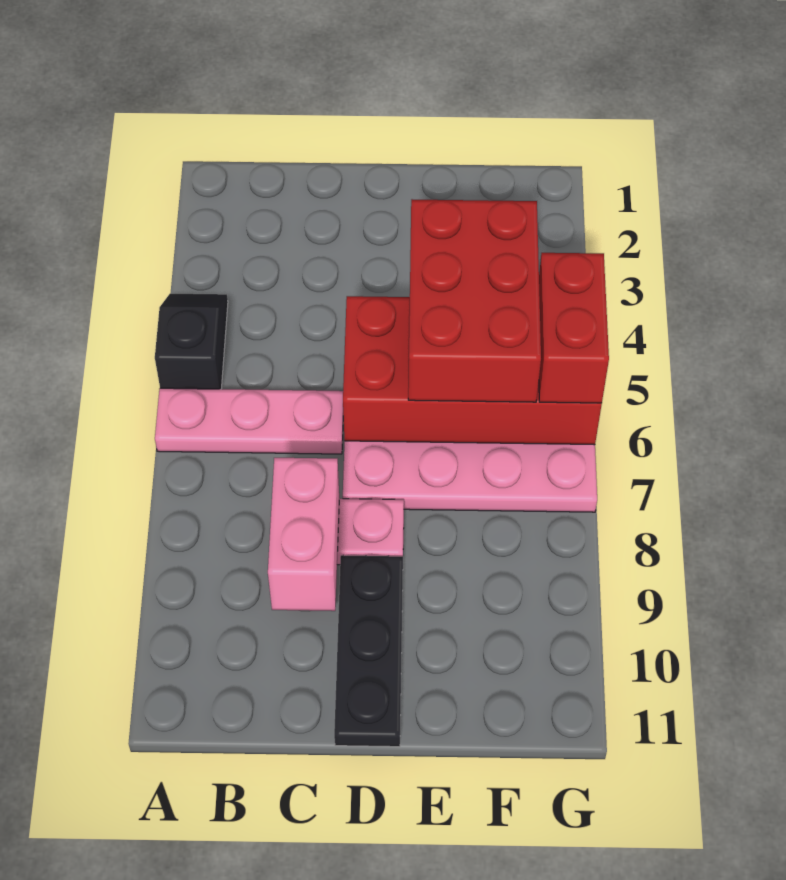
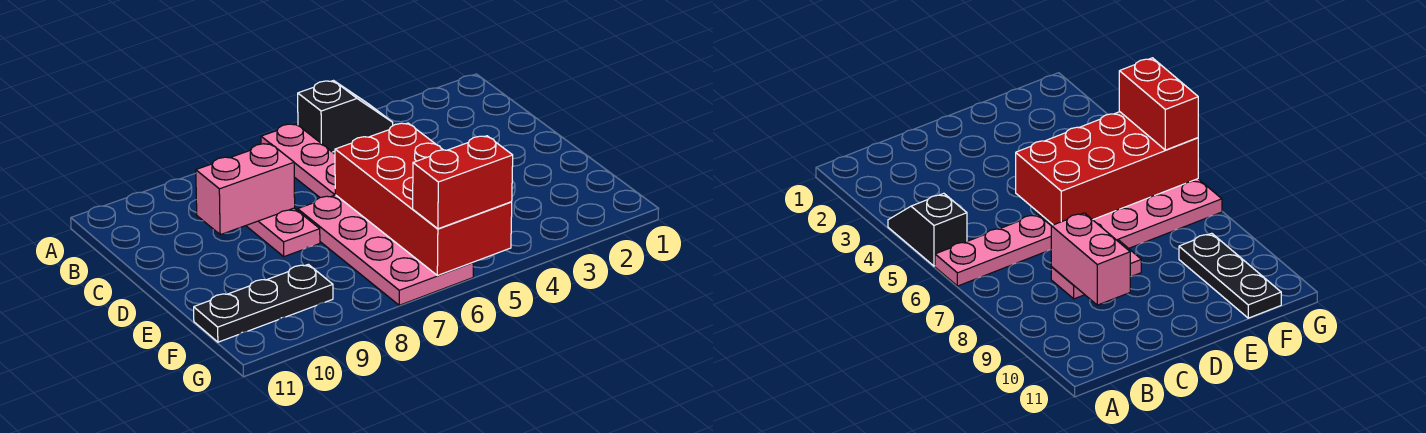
black 1x3 plate [334,555,403,747] -> black 1x3 plate moved to [194,264,333,342]
red 2x3 brick [408,199,541,402] -> none

